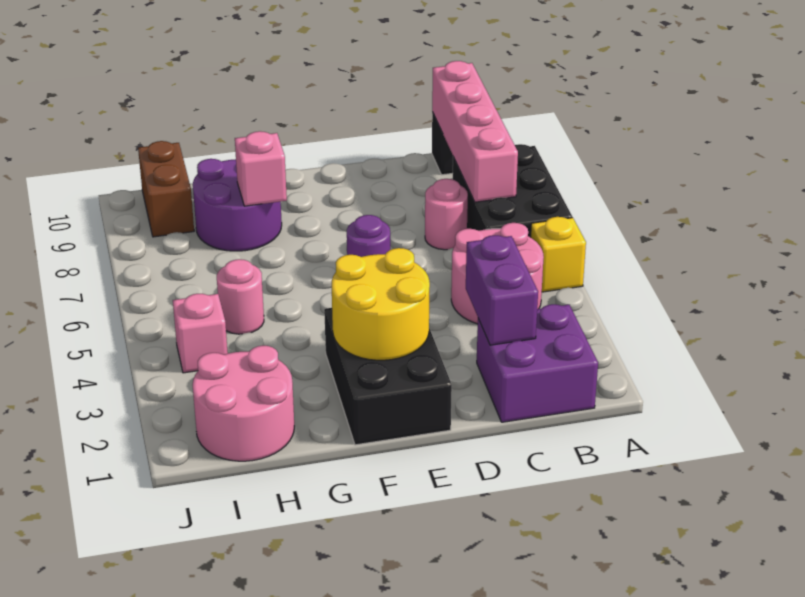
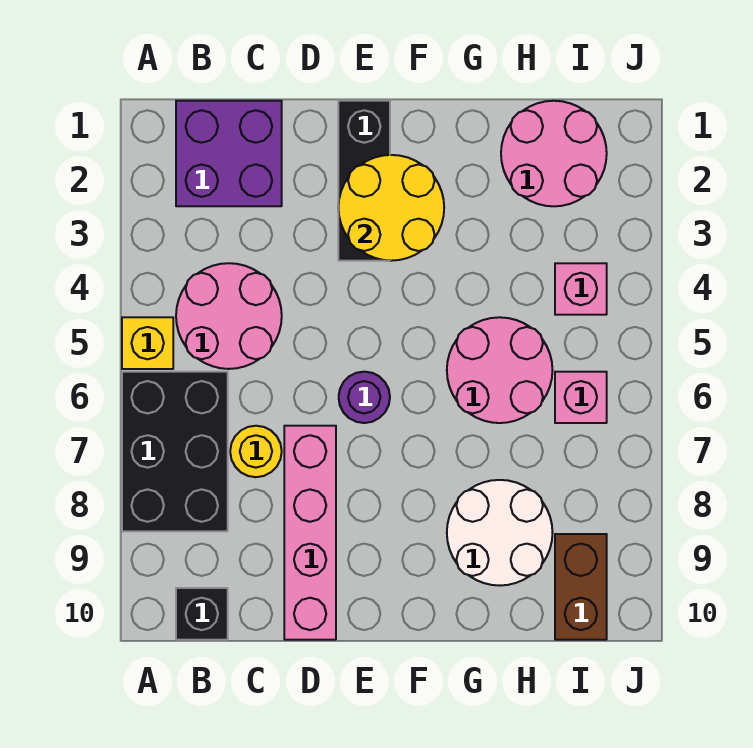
pink 1x4 brick [432,61,518,202] -> pink 1x4 brick moved to [284,426,336,640]
purple 1x2 brick [466,235,538,345] -> none
pink 1x1 round brick [425,179,468,250] -> yellow 1x1 round brick [230,426,282,477]
black 2x3 brick [324,308,452,445] -> black 1x3 brick [338,101,390,261]
purple 2x2 round brick [193,159,282,251] -> white 2x2 round brick [447,480,553,586]
pink 1x1 brick [235,131,287,206] -> pink 1x1 brick moved to [555,372,607,423]
pink 1x1 round brick [217,259,264,334] -> pink 2x2 round brick [447,317,553,423]

